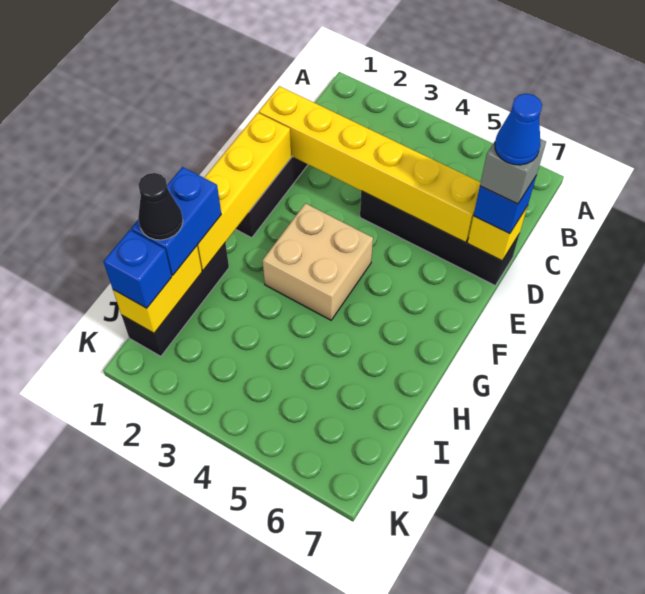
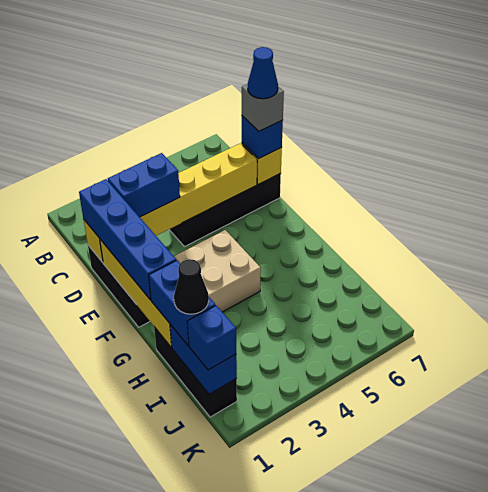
none -> blue 1x4 brick [79,179,176,300]
none -> blue 1x2 brick [108,153,180,217]
yellow 1x2 brick [113,246,202,333] -> blue 1x2 brick [170,325,237,394]

